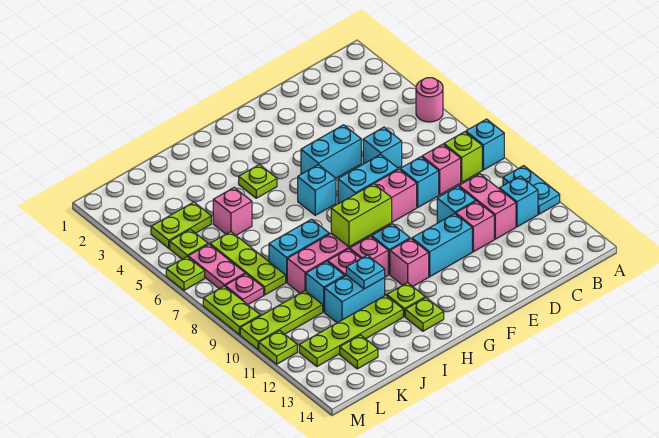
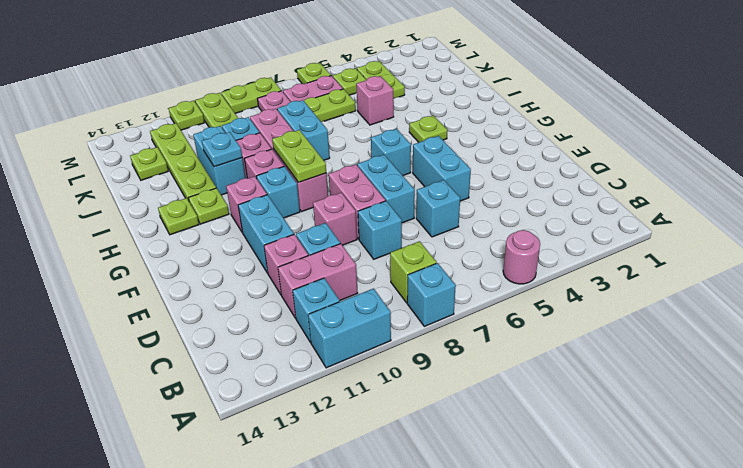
cyan 1x2 plate [503,166,560,214] -> cyan 1x2 brick [308,288,391,368]
pink 1x1 brick [422,144,461,195] -> pink 1x1 brick moved to [313,193,357,245]
lime 1x2 brick [331,184,392,247] -> lime 1x2 plate [272,130,326,182]

